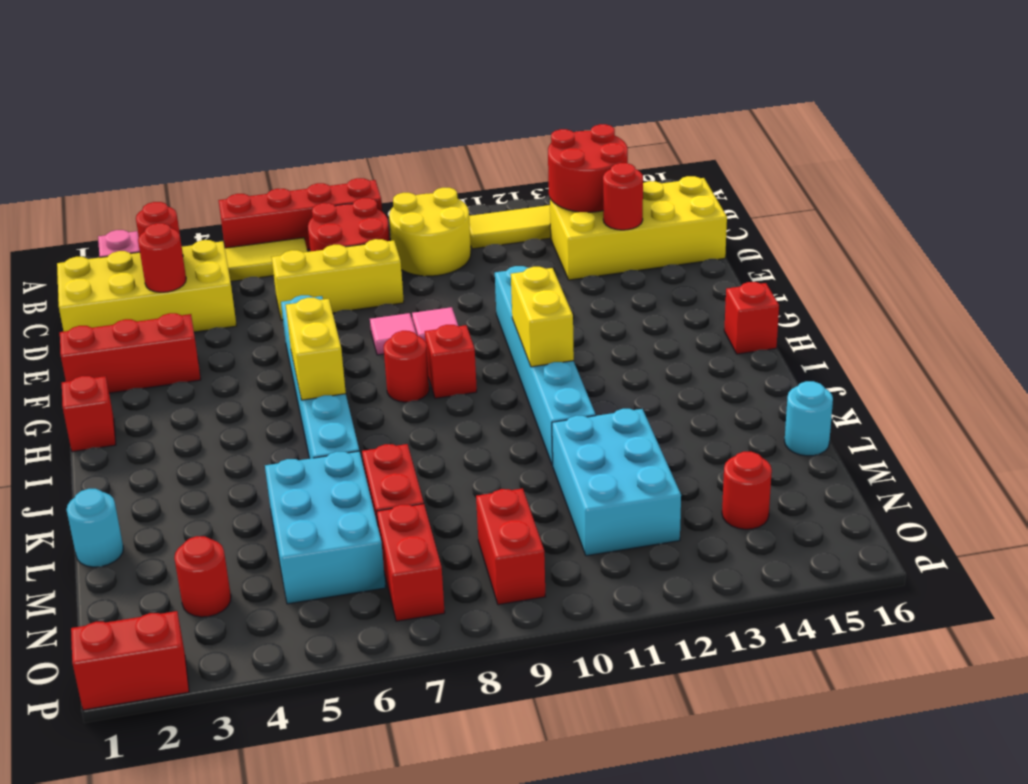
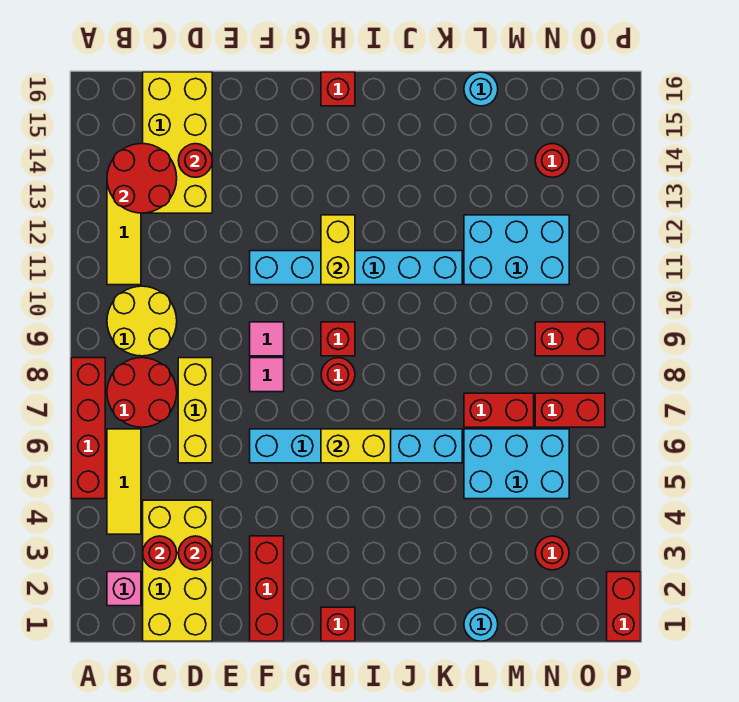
yellow 1x2 brick [511,267,574,367] -> yellow 1x2 brick turned to [321,215,355,285]

